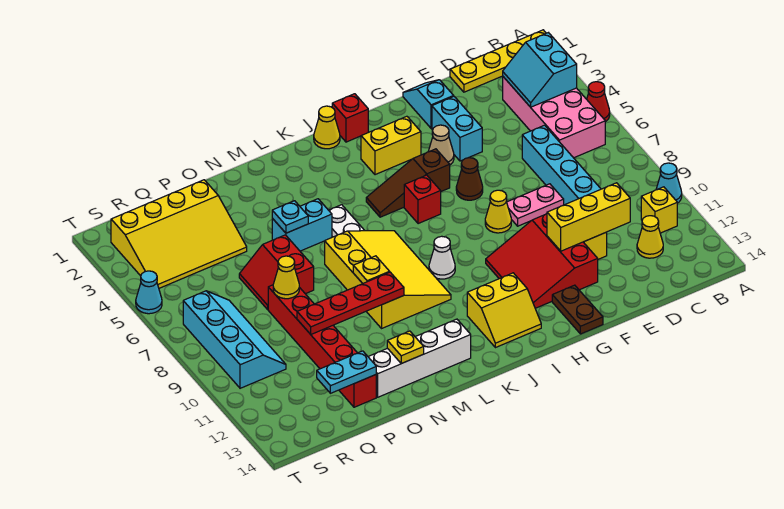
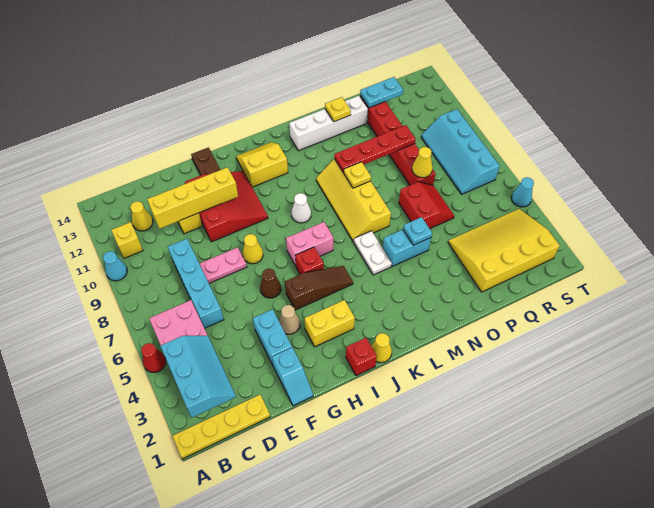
cyan 2x2 slope [503,33,577,107] -> cyan 2x3 slope [161,335,236,417]
yellow 1x3 brick [547,183,630,251] -> yellow 1x4 brick [147,167,238,229]
none -> pink 1x2 brick [286,222,334,266]
yellow 3x4 slope [325,231,451,328] -> yellow 2x4 slope [316,159,391,242]

